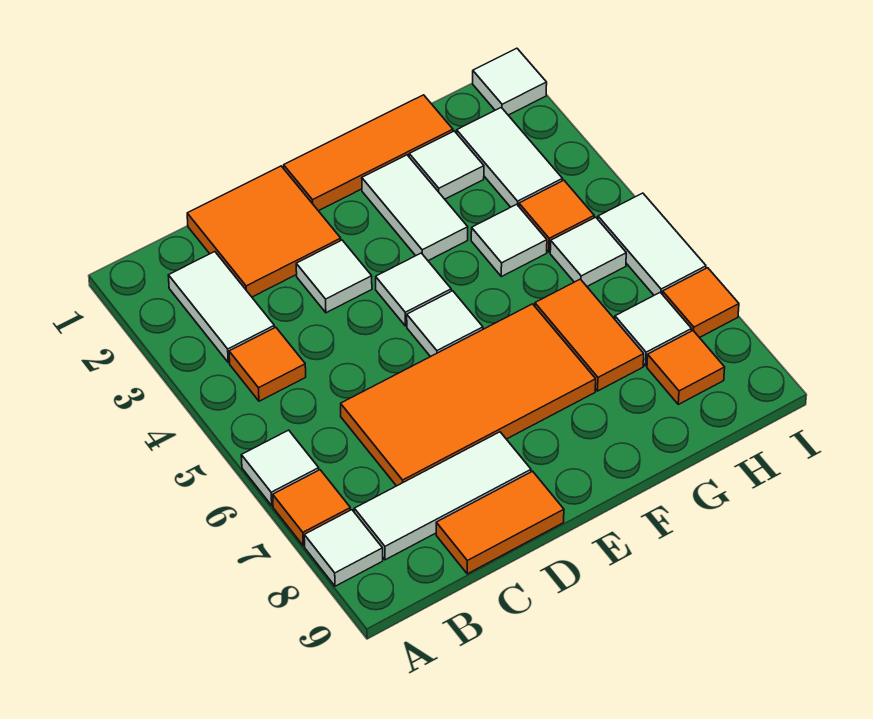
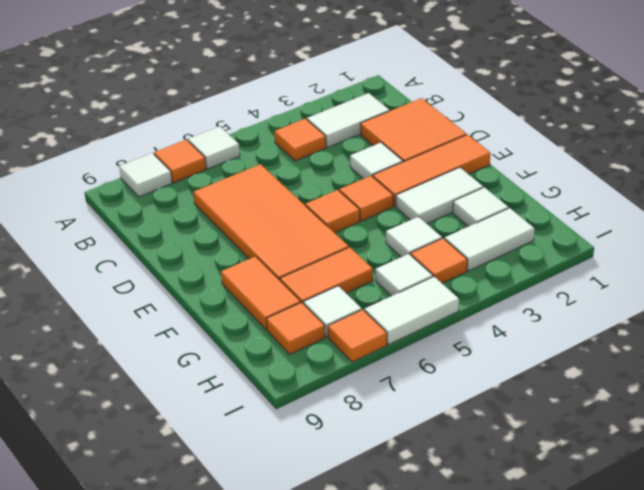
white 1x3 tile [354,432,531,560] -> none
orange 1x2 tile [436,471,564,574] -> orange 1x2 tile moved to [221,256,301,330]
orange 1x3 tile [284,95,453,211] -> orange 1x3 tile turned to [373,135,490,206]
white 1x1 tile [376,253,451,326] -> orange 1x1 tile [339,176,393,221]
white 1x1 tile [407,291,483,357] -> orange 1x1 tile [305,190,360,233]
white 1x1 tile [473,48,547,115] -> none

